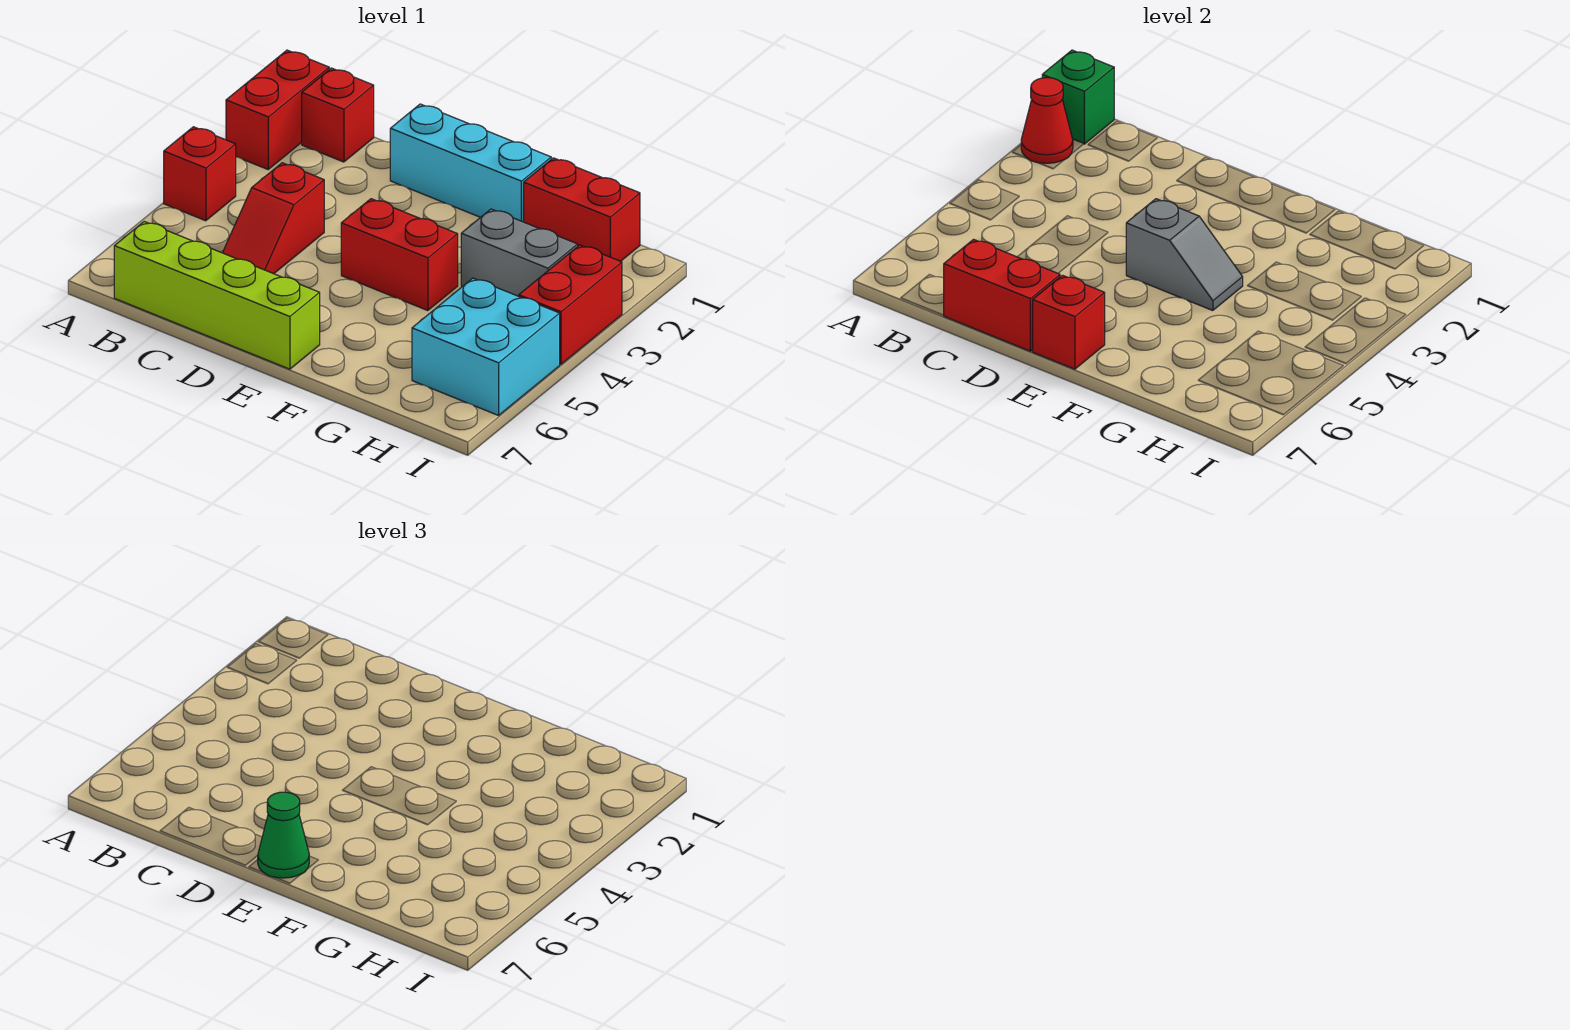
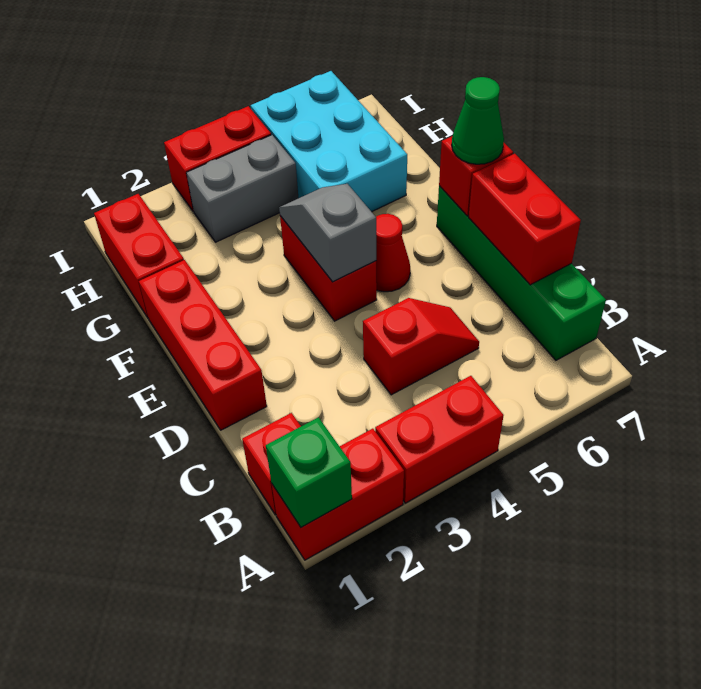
red 1x1 cone [1021,78,1073,163] -> red 1x1 cone moved to [376,214,410,292]
red 1x1 brick [164,127,236,221] -> red 1x2 brick [375,376,504,503]
lime 1x4 brick [114,222,320,369] -> green 1x4 brick [437,186,606,360]
cyan 1x3 brick [390,104,551,222] -> red 1x3 brick [139,260,267,430]
grey 1x2 brick [461,209,578,296] -> grey 1x2 brick turned to [186,135,298,242]
cyan 2x2 brick [412,278,560,415] -> cyan 2x3 brick [251,71,407,212]

